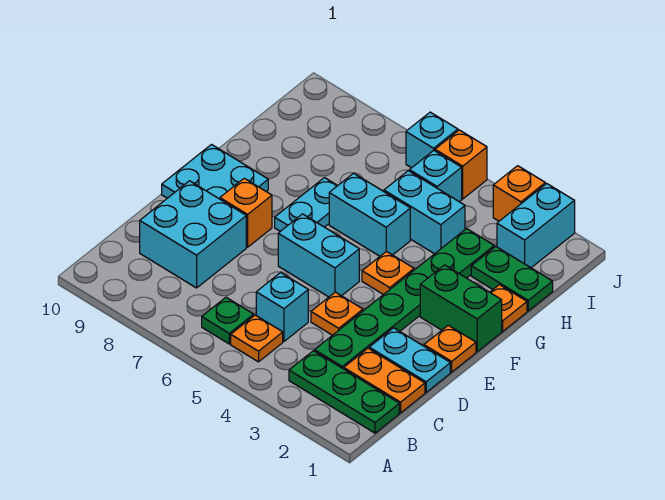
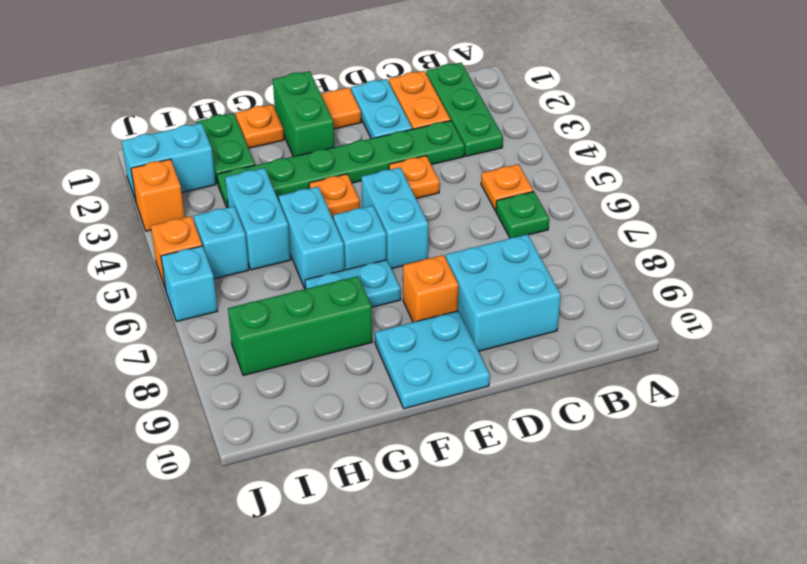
cyan 1x1 brick [256,273,308,341] -> cyan 1x1 brick moved to [333,206,386,270]
orange 1x1 plate [424,325,476,372] -> orange 1x1 tile [321,87,361,129]
none -> green 1x3 brick [228,276,372,376]

